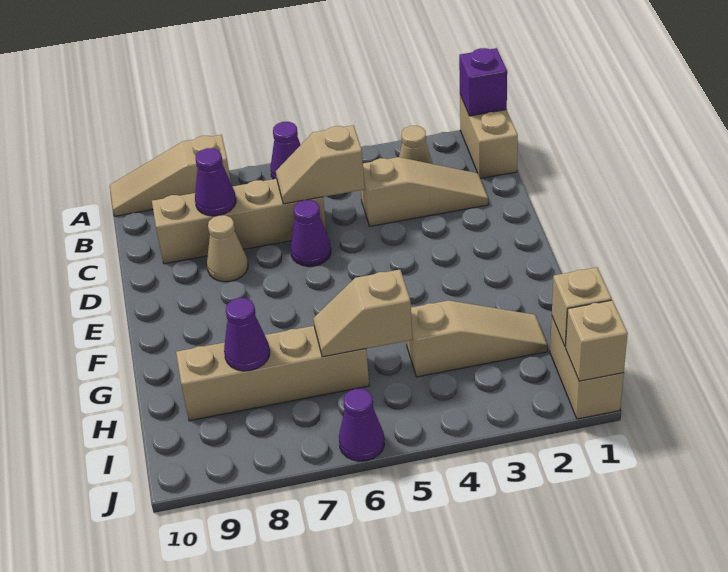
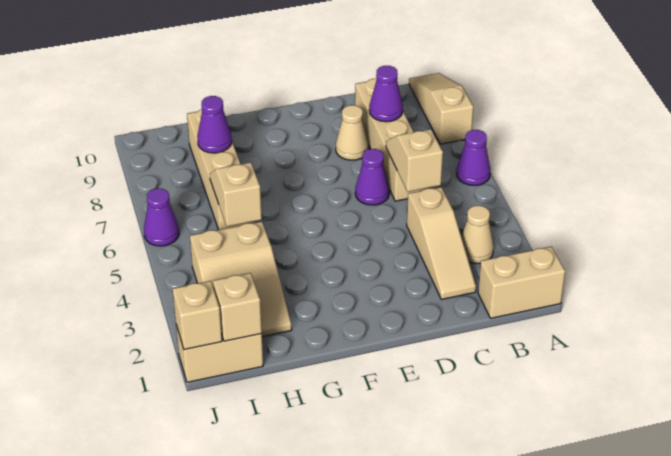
purple 1x1 brick [459,48,507,116] -> none
tan 1x3 slope [406,301,548,377] -> tan 2x3 slope [190,222,292,337]

